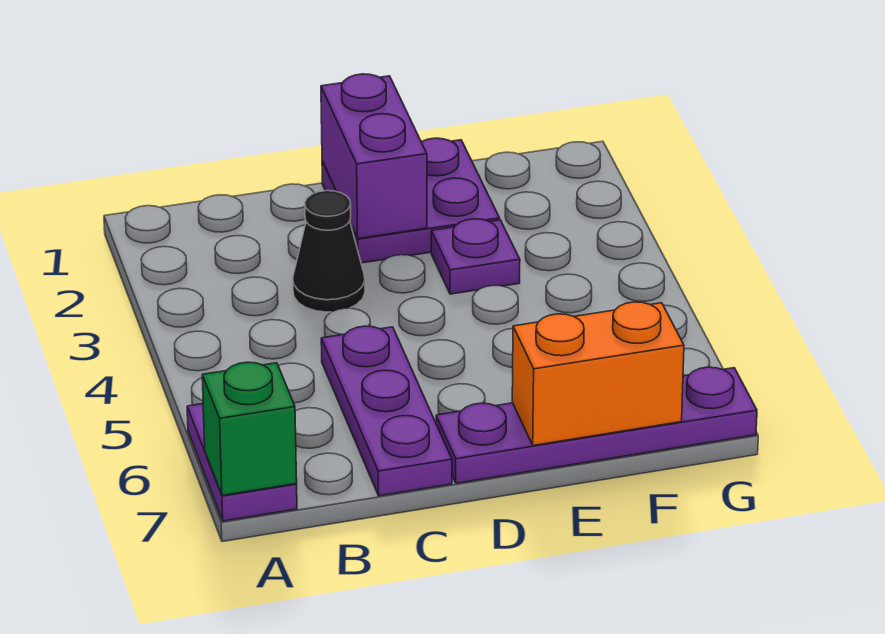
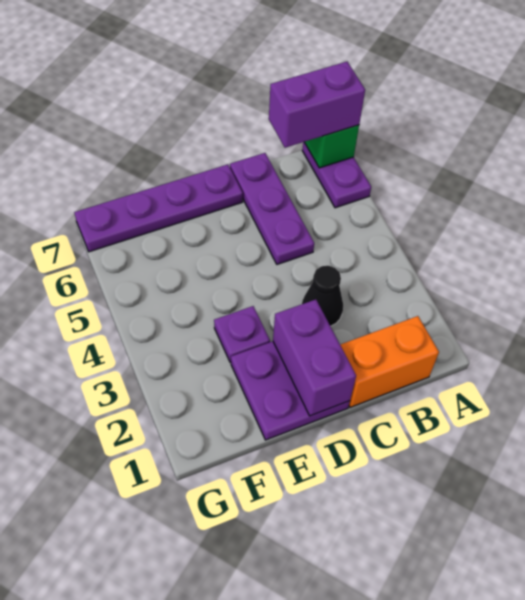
none -> purple 1x2 brick [269,62,365,148]
orange 1x2 brick [512,302,684,446] -> orange 1x2 brick moved to [340,316,439,407]

